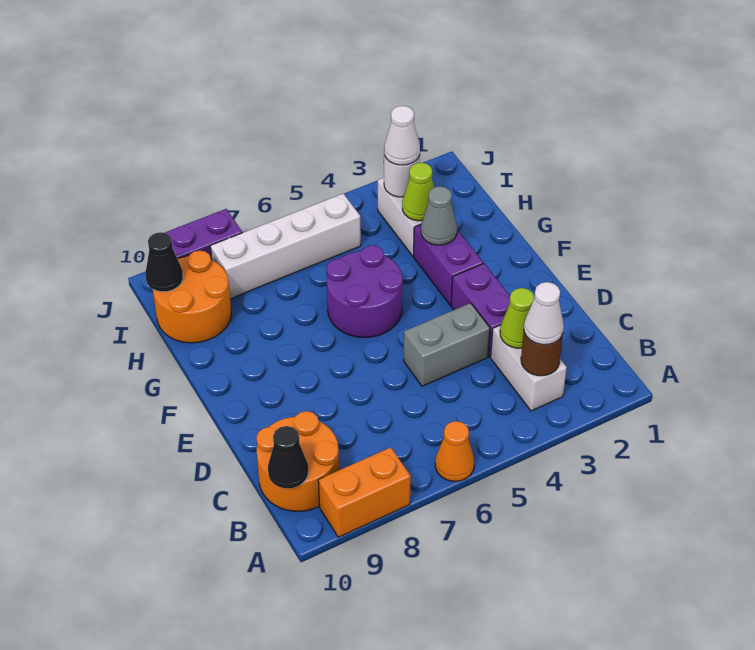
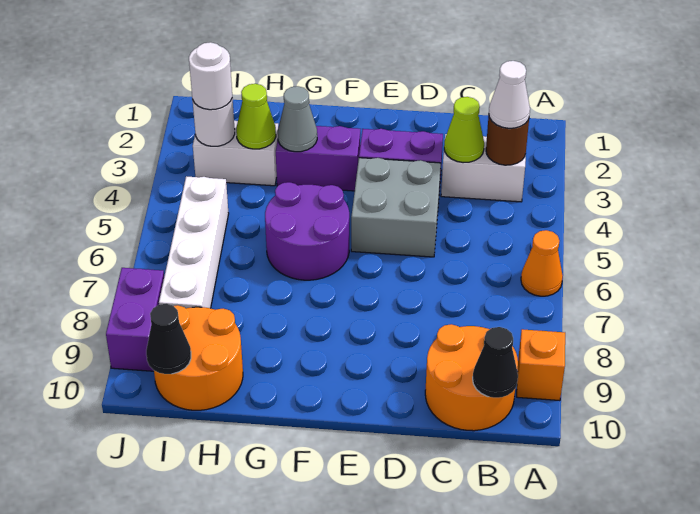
orange 1x2 brick [318,447,411,537] -> orange 1x1 brick [517,329,565,401]
grey 1x2 brick [403,303,490,386] -> grey 2x2 brick [351,158,441,257]
white 1x1 cone [384,106,420,165] -> white 1x1 round brick [189,42,232,110]

